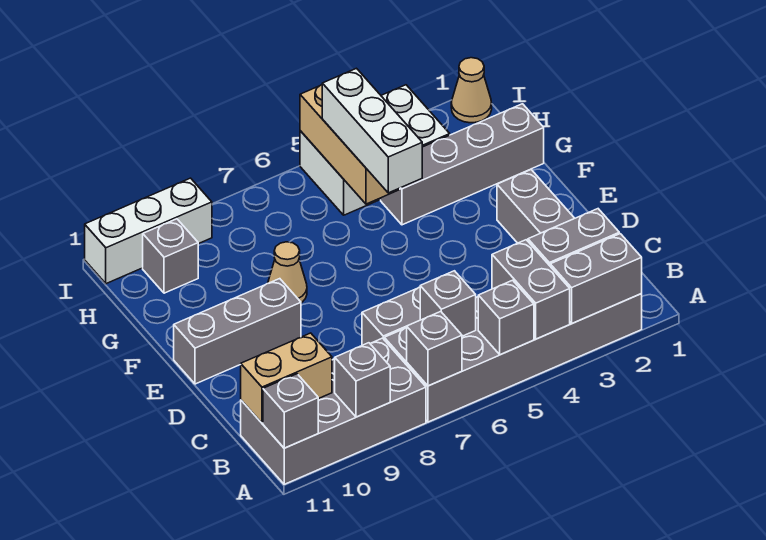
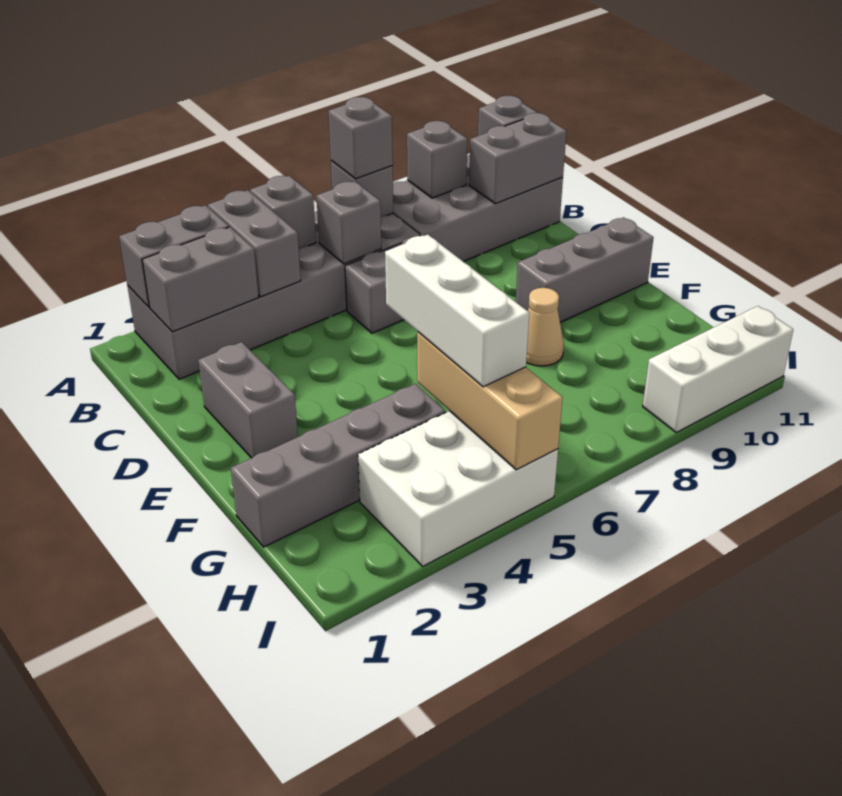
tan 1x2 brick [241,333,332,423] -> grey 1x2 brick [469,113,567,204]
grey 1x1 brick [143,219,198,293] -> grey 1x1 brick moved to [329,97,393,179]
tan 1x1 cone [451,58,492,123] -> none

